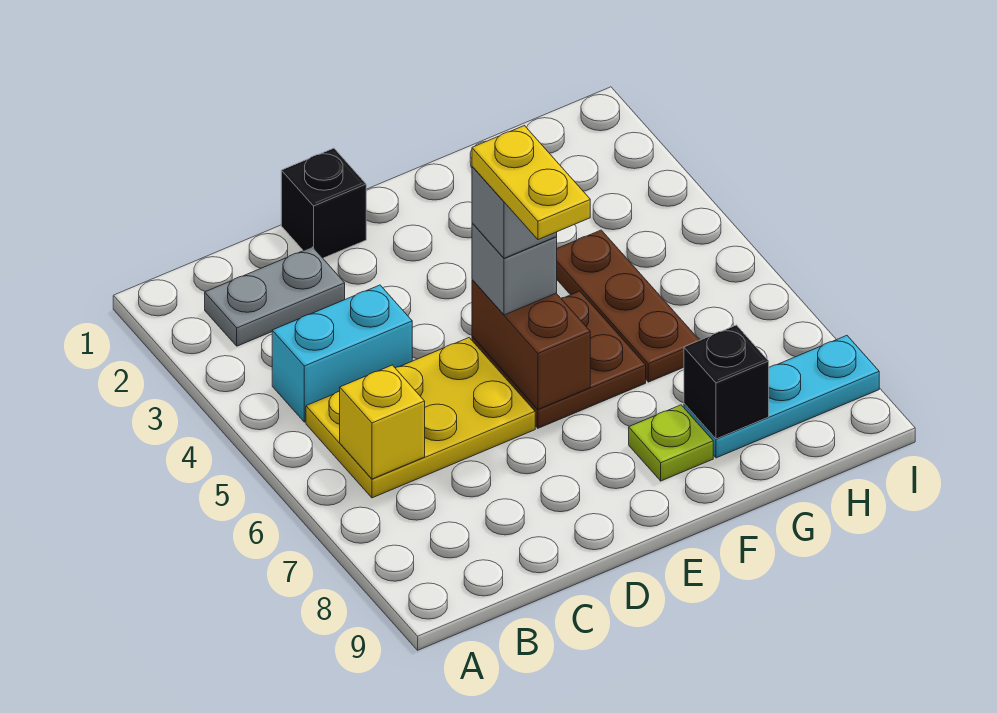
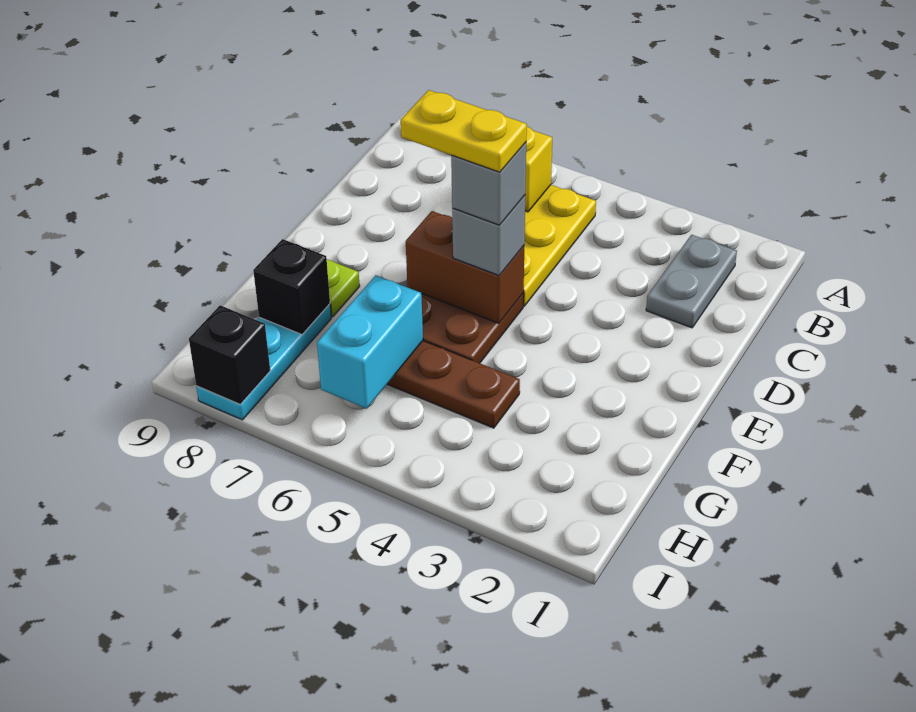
cyan 1x2 brick [272,285,412,422] -> cyan 1x2 brick moved to [317,275,423,409]
black 1x1 brick [281,148,366,258] -> black 1x1 brick moved to [189,305,270,405]

